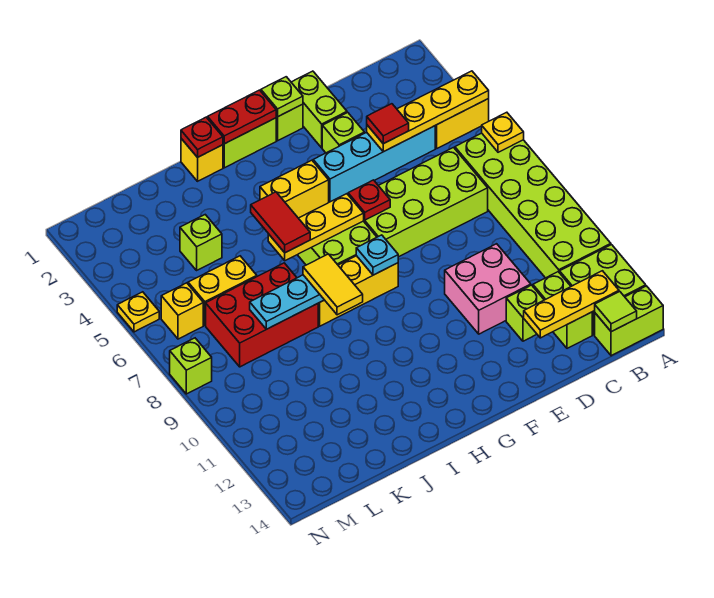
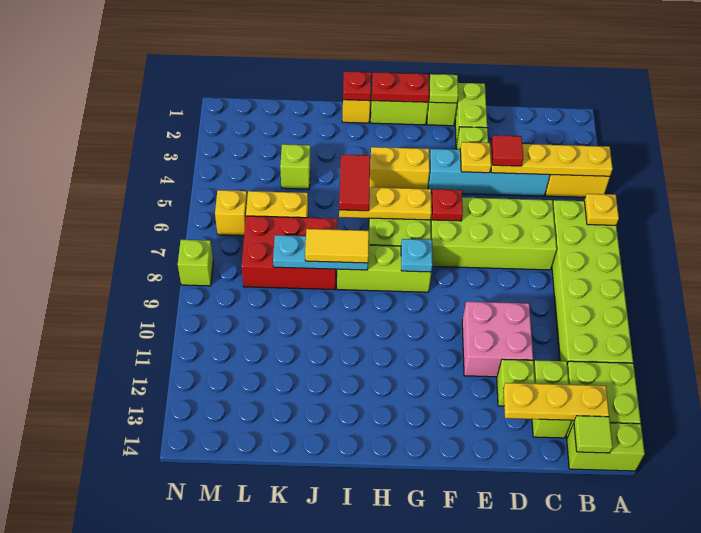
yellow 1x3 brick [318,256,398,326] -> lime 1x3 brick [337,245,431,292]
yellow 1x2 tile [303,254,363,315] -> yellow 1x2 tile turned to [305,229,369,263]
yellow 1x1 plate [117,292,159,332] -> yellow 1x1 plate moved to [460,142,491,173]

